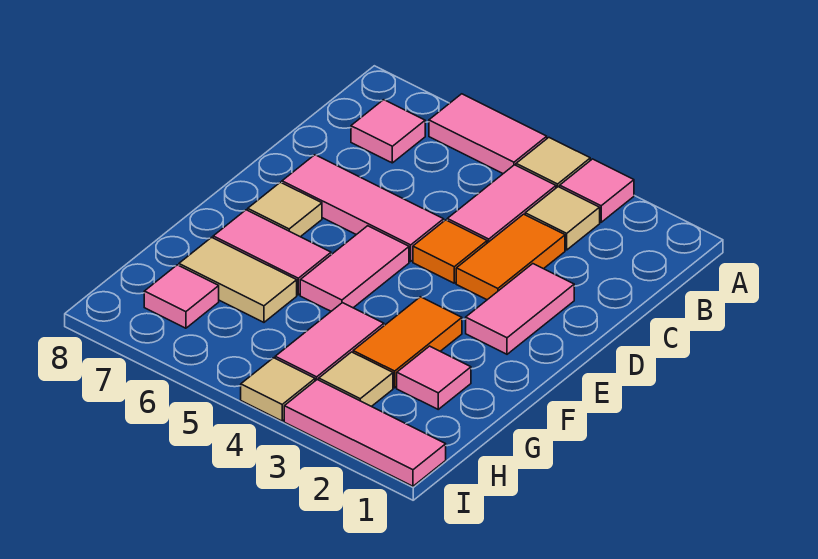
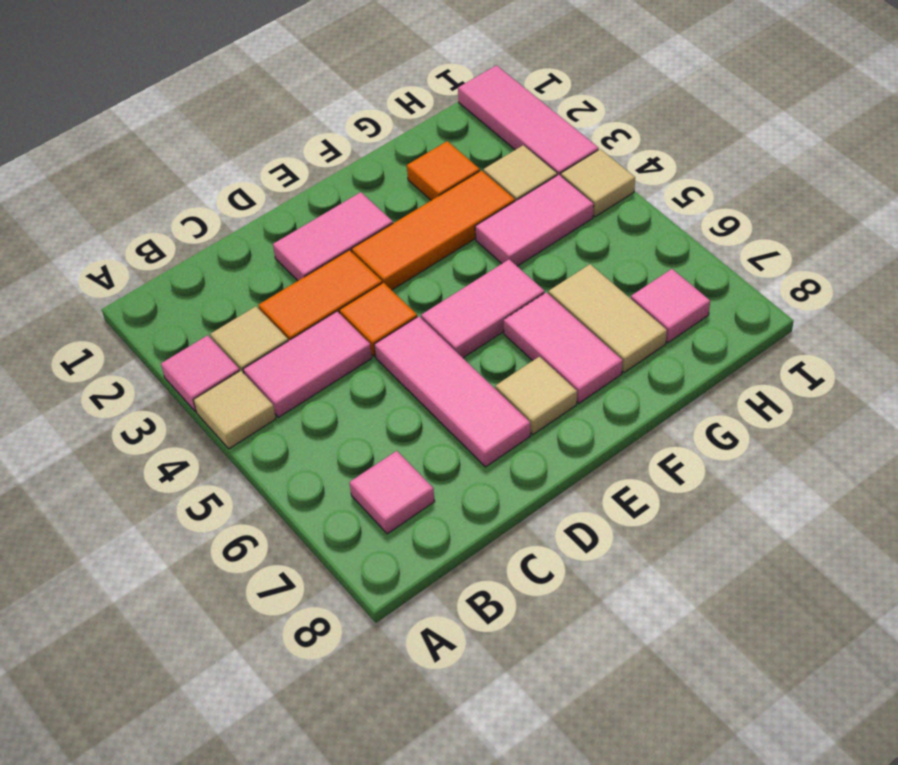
pink 1x2 tile [429,94,547,174] -> none
orange 1x2 tile [353,297,462,388] -> orange 1x3 tile [352,170,515,290]
pink 1x1 tile [397,346,471,409] -> orange 1x1 tile [407,141,480,200]

